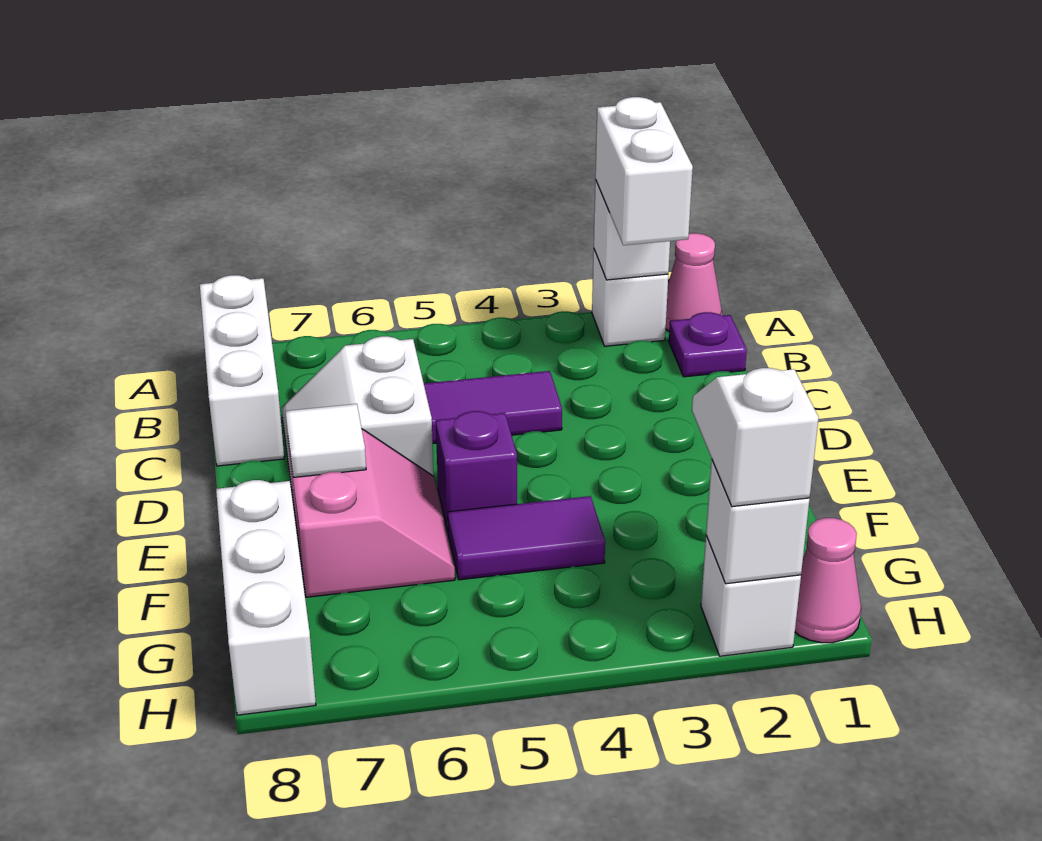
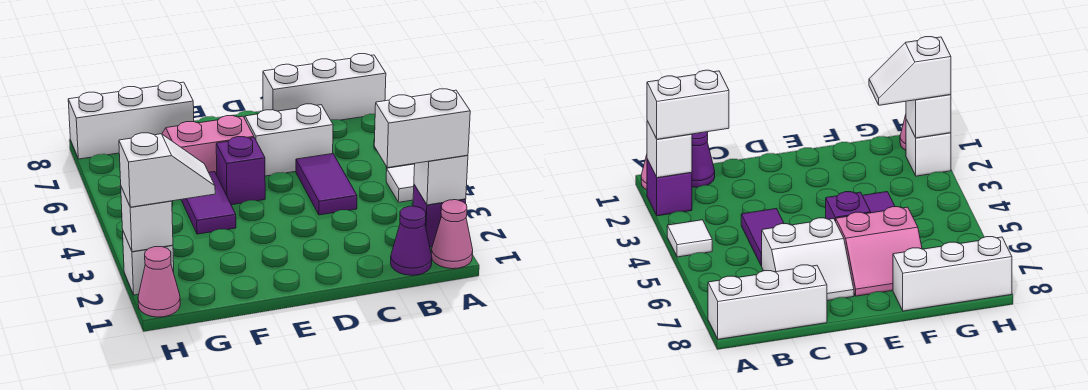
white 1x1 brick [592,250,668,346] -> purple 1x1 brick [413,185,466,247]
purple 1x1 plate [669,312,747,377] -> purple 1x1 cone [391,206,432,275]
pink 2x2 slope [288,429,455,597] -> pink 2x2 slope turned to [162,116,254,175]
white 1x1 tile [286,404,366,477] -> white 1x1 tile moved to [386,164,415,202]

